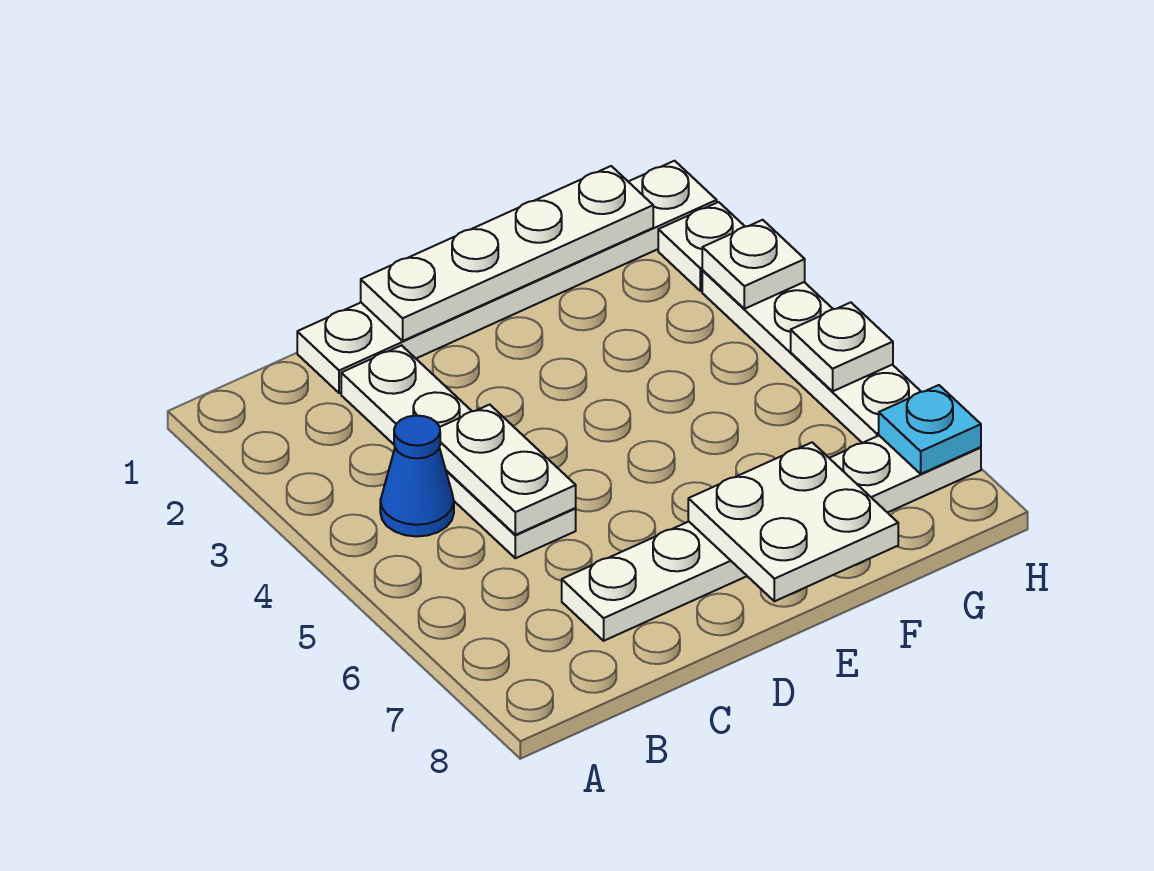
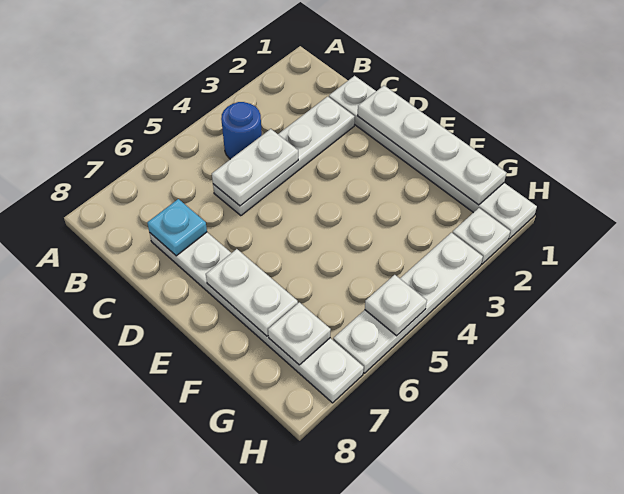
blue 1x1 cone [380,416,454,537] -> blue 1x1 round brick [221,102,262,159]
white 2x2 plate [688,442,898,601] -> white 1x2 plate [206,249,298,336]
white 1x1 plate [702,220,805,309] -> white 1x1 plate moved to [268,302,331,365]
cyan 1x1 plate [879,385,981,474] -> cyan 1x1 plate moved to [147,199,207,256]

